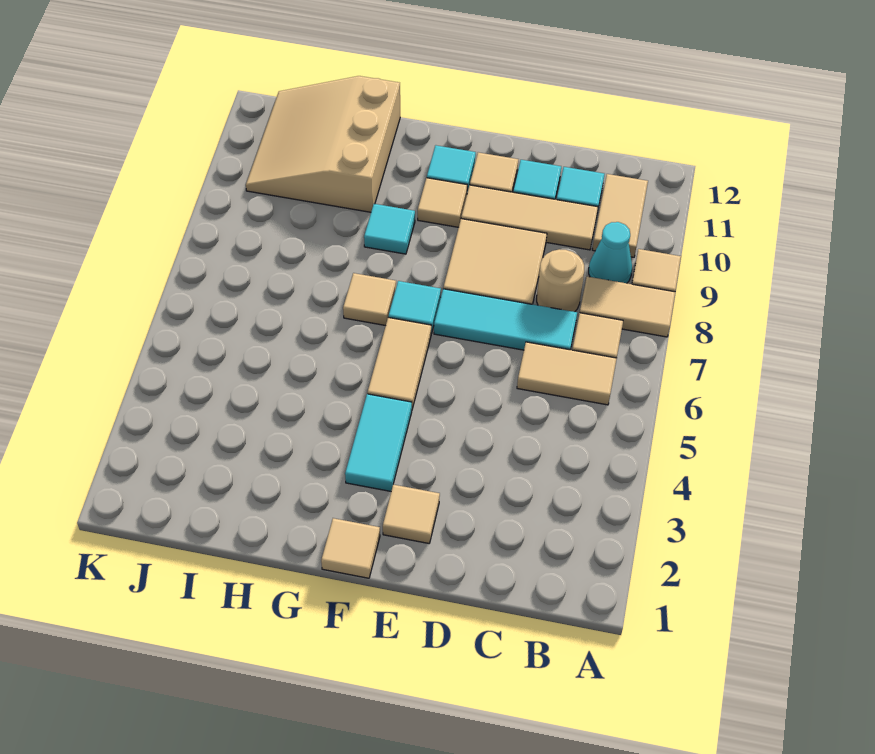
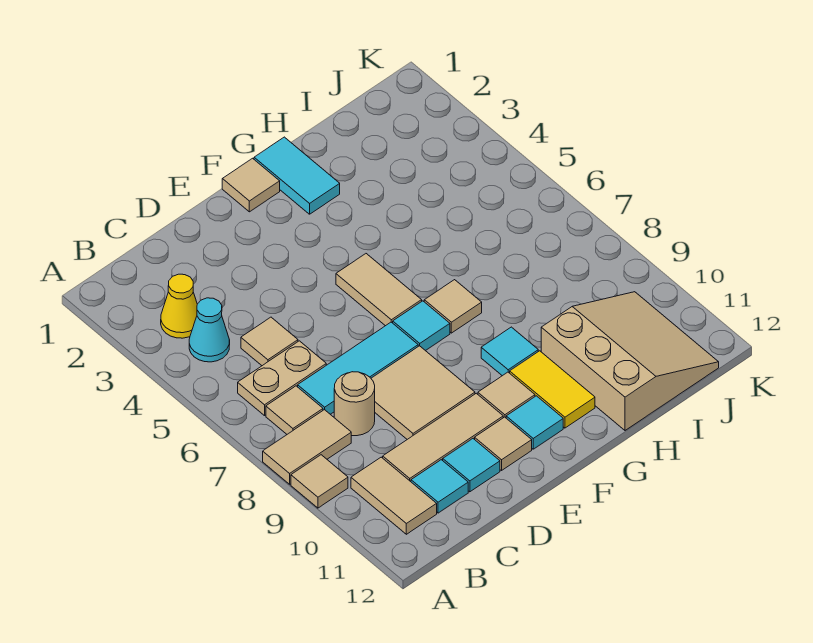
none -> yellow 1x1 cone [161,274,197,338]
tan 1x2 tile [517,342,617,405] -> tan 1x2 plate [238,341,326,416]
cyan 1x1 cone [589,222,632,283] -> cyan 1x1 cone moved to [189,298,230,362]
tan 1x1 tile [383,485,440,543] -> tan 1x1 tile moved to [241,317,298,366]
cyan 1x2 tile [345,394,412,491] -> cyan 1x2 tile moved to [254,137,340,214]
none -> yellow 1x2 tile [510,351,595,428]

